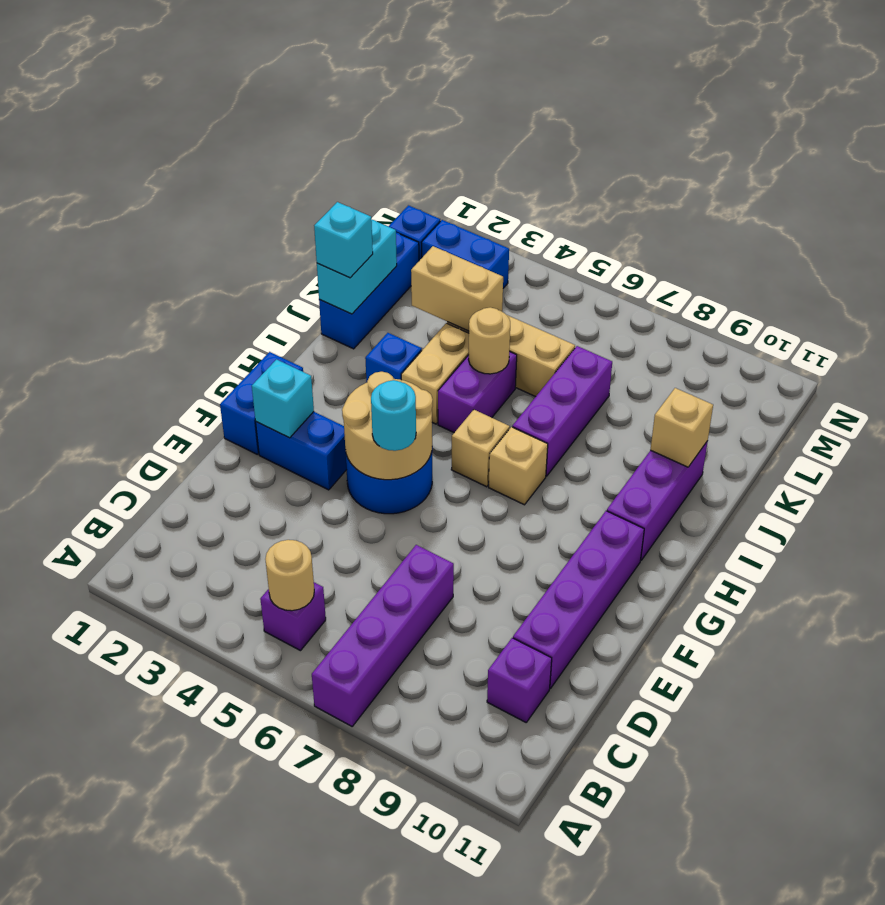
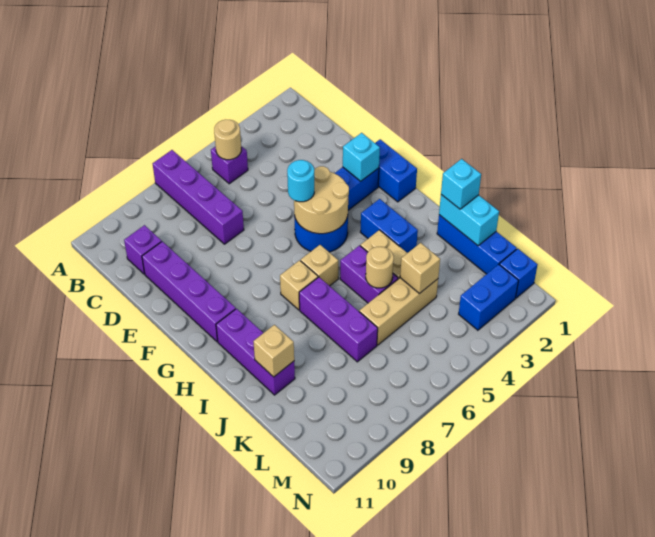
blue 1x1 brick [365,333,422,382] -> blue 1x2 brick [361,199,418,253]
tan 1x2 brick [411,246,503,331] -> tan 1x1 brick [400,243,440,294]

